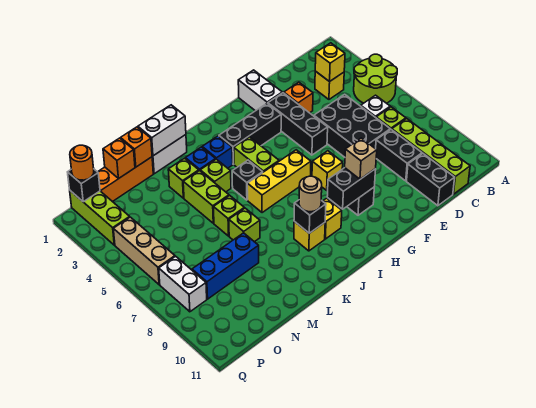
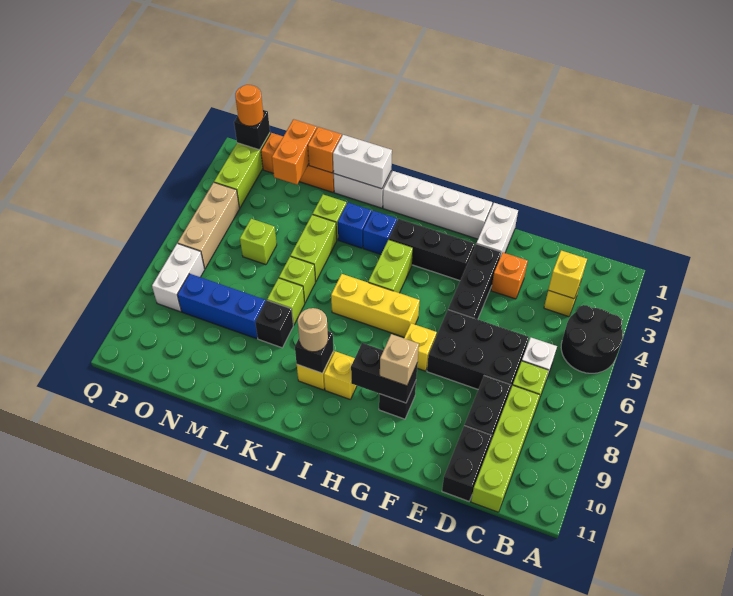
lime 2x2 round brick [354,54,397,103] -> black 2x2 round brick [561,305,623,373]
black 2x3 brick [314,94,390,157] -> black 2x3 brick turned to [427,310,529,390]
none -> white 1x4 brick [383,171,492,239]
black 1x1 brick [232,160,263,200] -> black 1x1 brick moved to [255,300,293,348]
lime 1x1 brick [200,159,231,192] -> lime 1x1 brick moved to [240,219,277,265]
orange 1x1 brick [103,138,135,178] -> orange 1x2 brick [272,119,317,185]

